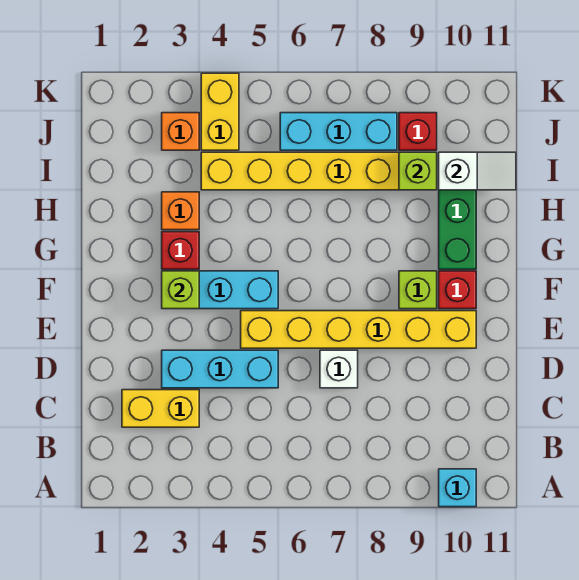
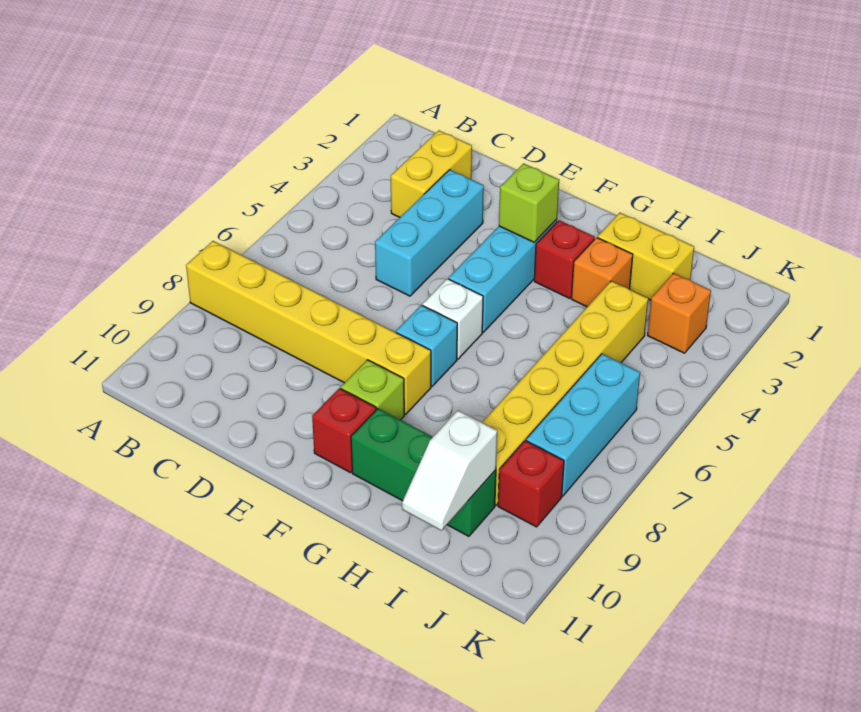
cyan 1x1 brick [439,469,476,507] -> cyan 1x1 brick moved to [396,305,457,386]
white 1x1 brick [320,350,358,388] -> white 1x1 brick moved to [423,279,483,359]
yellow 1x6 brick [241,311,476,348] -> yellow 1x6 brick turned to [186,241,431,414]
lime 1x1 brick [399,152,437,190] -> none
yellow 1x2 brick [201,73,239,150] -> yellow 1x2 brick moved to [598,213,694,300]

